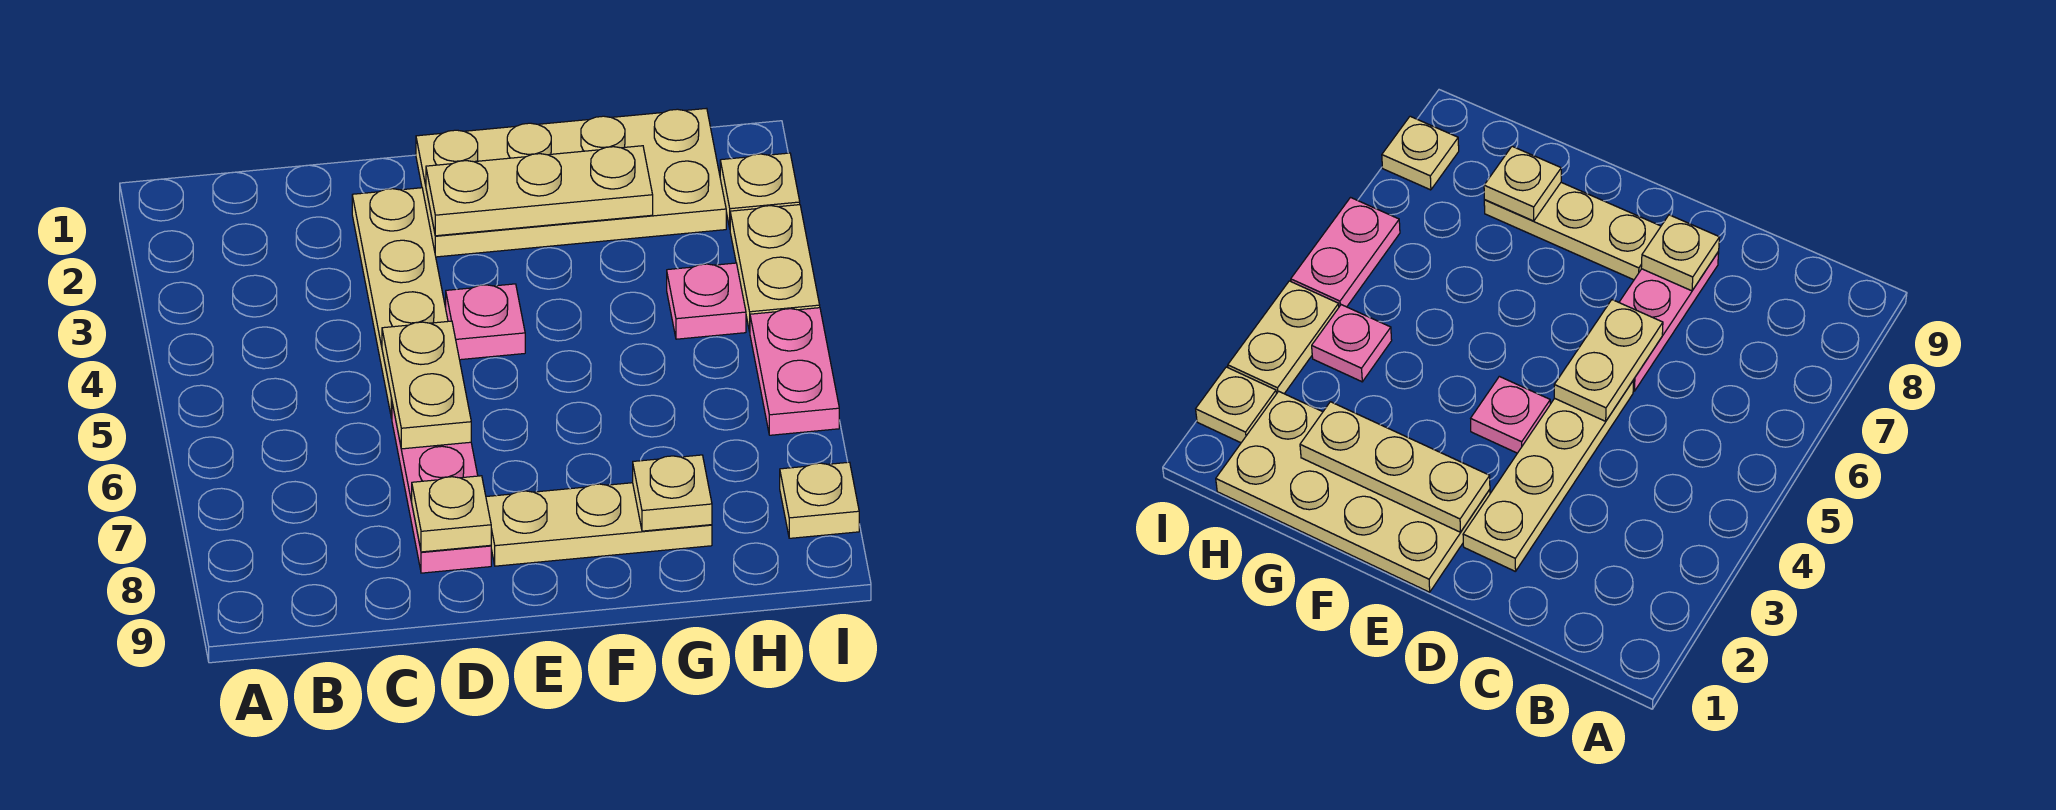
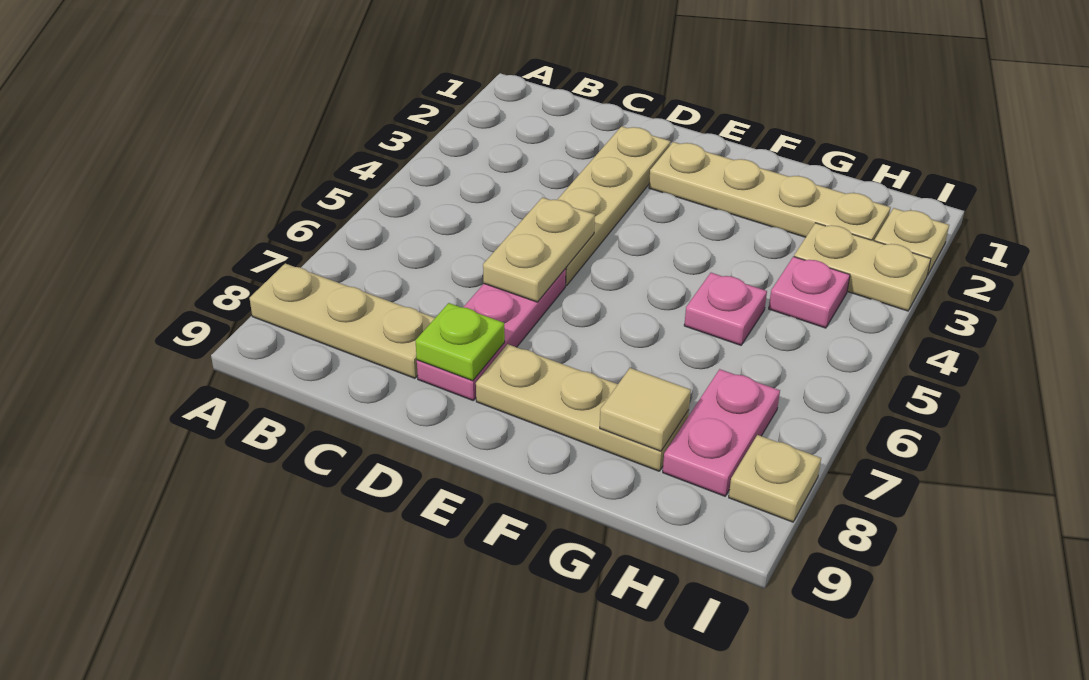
tan 1x1 plate [412,476,491,552] -> lime 1x1 plate [415,303,505,381]
tan 2x4 plate [416,108,726,257] -> tan 1x4 plate [649,142,891,241]
tan 1x3 plate [426,146,653,236] -> tan 1x3 plate moved to [250,263,435,378]
pink 1x1 plate [446,284,525,360] -> pink 1x1 plate moved to [684,273,767,345]
tan 1x1 plate [633,455,712,531] -> tan 1x1 tile [600,368,691,451]
tan 1x2 plate [730,205,820,332] -> tan 1x2 plate turned to [794,223,931,311]
pink 1x2 plate [750,308,839,435] -> pink 1x2 plate moved to [663,369,780,496]

